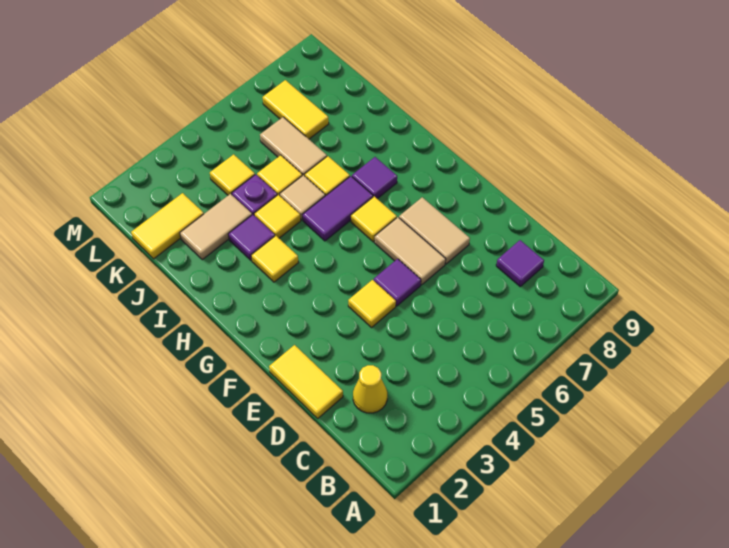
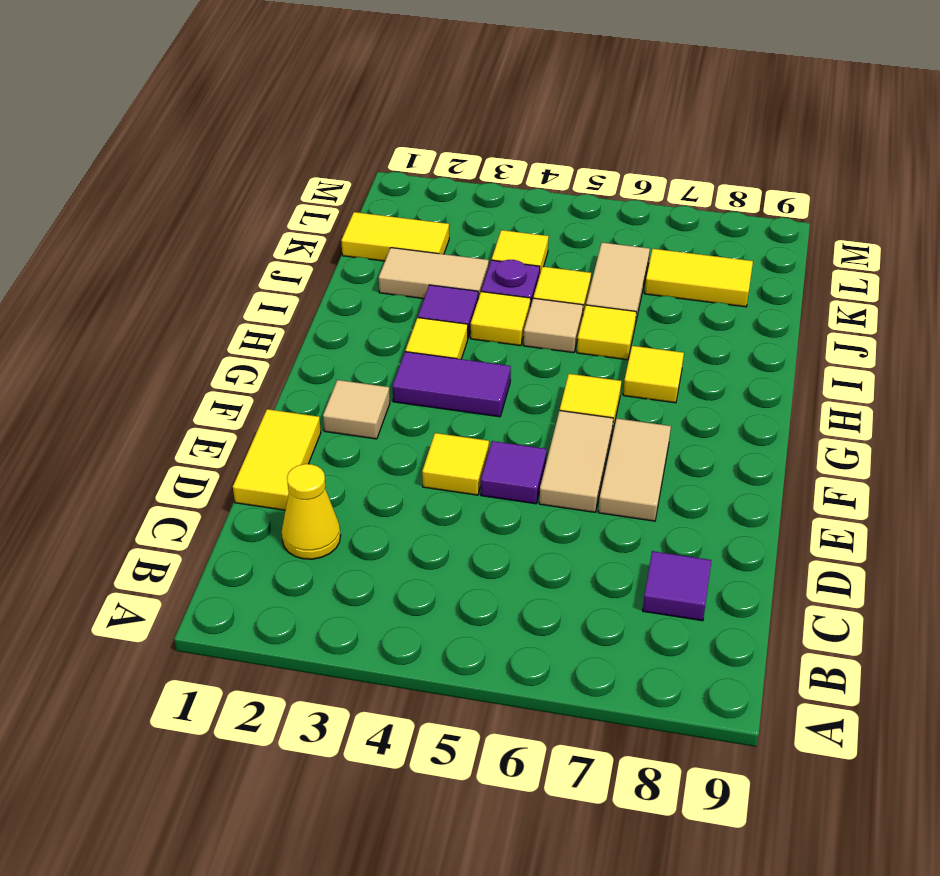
none -> tan 1x1 tile [323,380,390,439]
purple 1x2 tile [303,176,373,241] -> purple 1x2 tile moved to [393,352,511,417]
purple 1x1 tile [352,157,397,199] -> yellow 1x1 tile [623,346,684,403]
yellow 1x2 tile [263,80,329,139] -> yellow 1x2 tile turned to [645,249,753,307]

